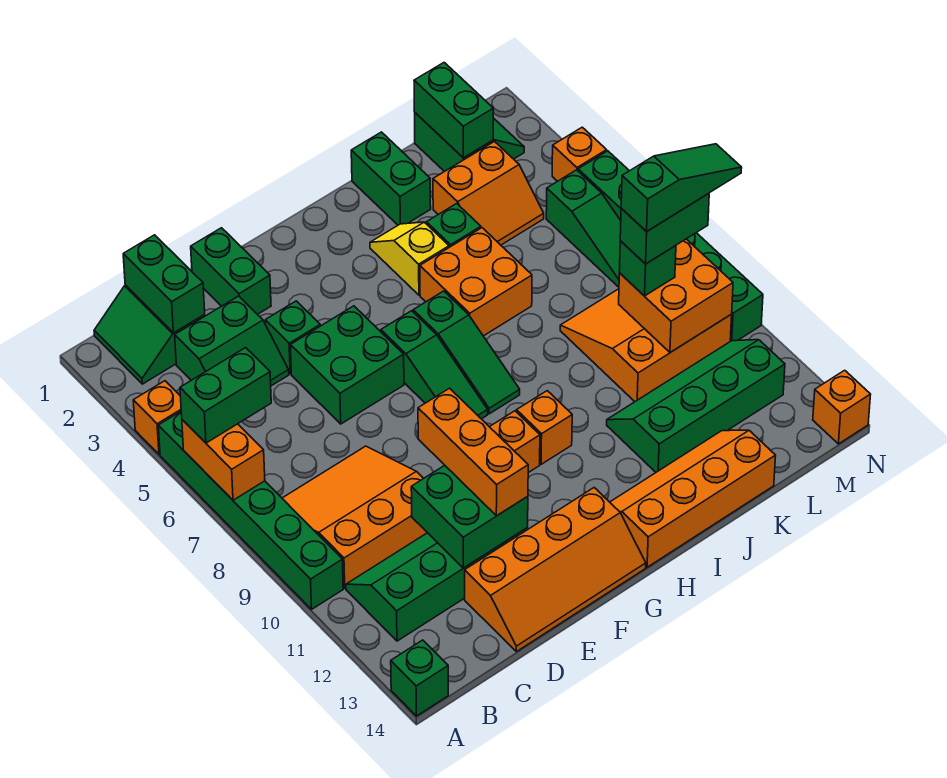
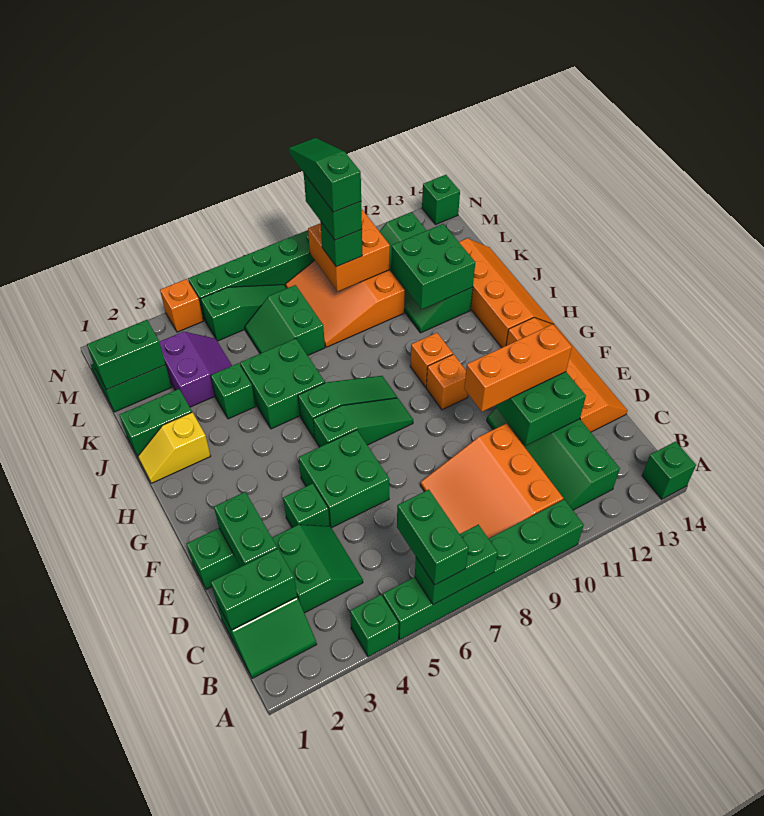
orange 1x1 brick [133,381,181,454] -> green 1x1 brick [350,595,399,657]
orange 1x2 brick [182,420,265,500] -> green 1x2 brick [415,525,498,604]
none -> green 1x2 brick [214,492,278,567]
orange 2x4 slope [610,430,776,567] -> orange 2x4 slope turned to [459,238,554,348]
yellow 1x2 slope [370,222,449,295] -> yellow 1x2 slope moved to [138,412,210,483]
orange 2x2 brick [420,228,532,336] -> green 2x2 brick [240,338,325,429]
none -> green 2x2 brick [391,224,475,309]
orange 2x2 slope [433,142,544,245] -> purple 2x2 slope [160,332,232,407]
none -> green 2x2 slope [245,285,325,355]
orange 1x1 brick [813,370,871,444] -> green 1x1 brick [422,175,460,224]

